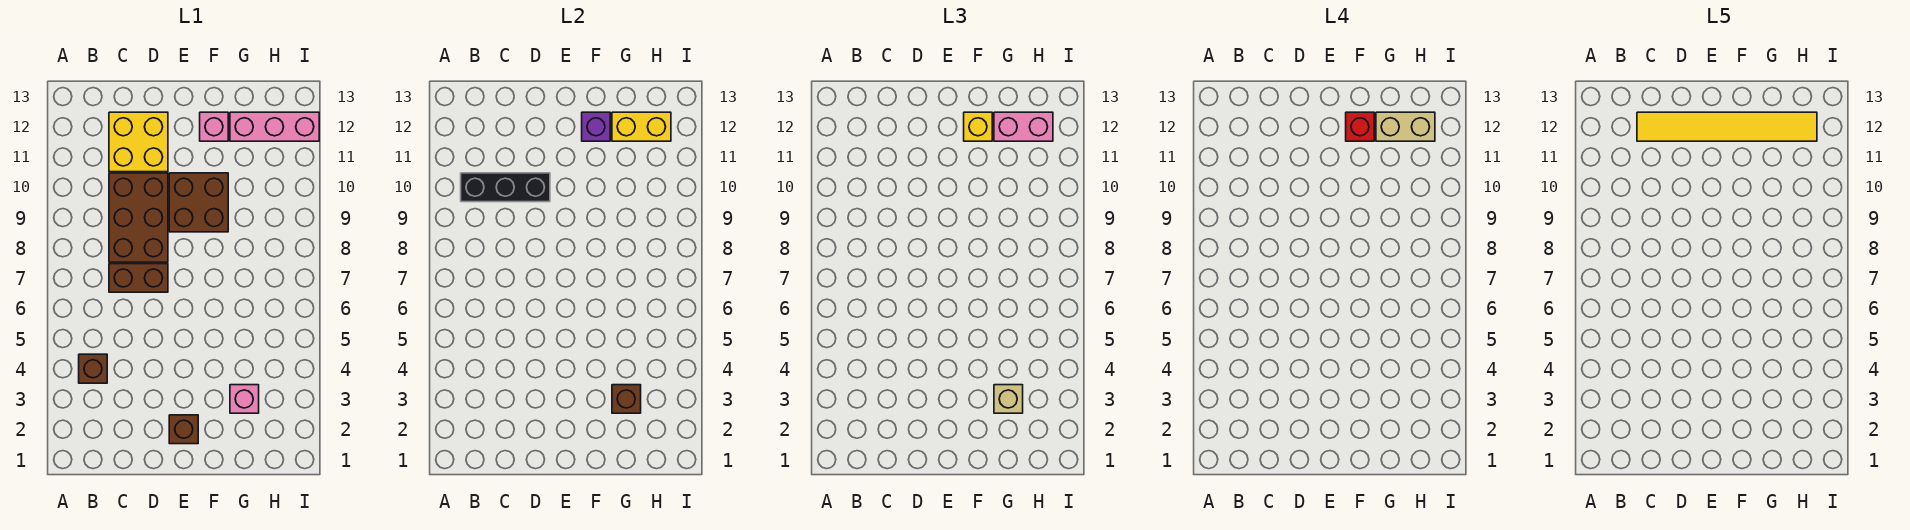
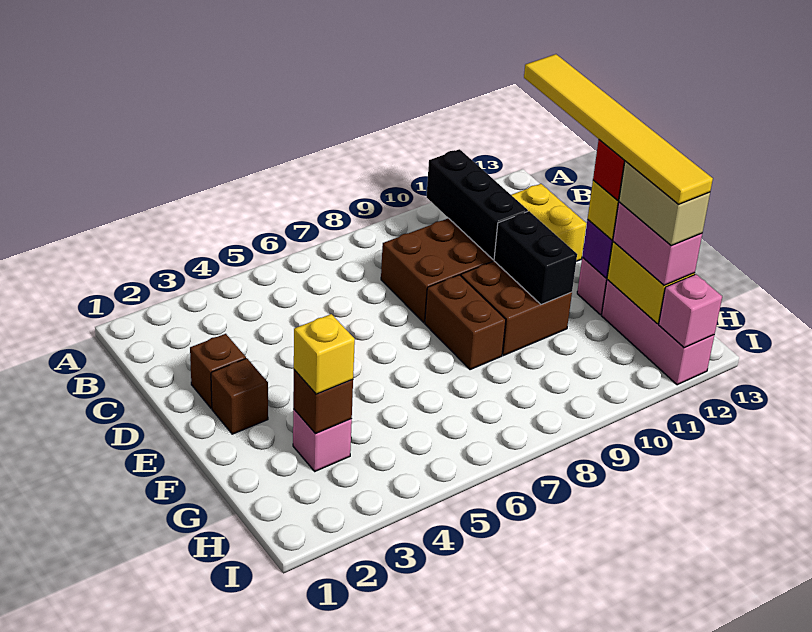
brown 1x1 brick [79,354,107,383] -> brown 1x1 brick moved to [190,334,246,408]
brown 1x2 brick [109,264,168,292] -> brown 1x2 brick moved to [425,275,506,370]
none -> black 1x2 brick [494,211,577,304]
tan 1x1 brick [994,385,1023,413] -> yellow 1x1 brick [294,314,355,394]
none -> pink 1x1 brick [659,274,722,348]

